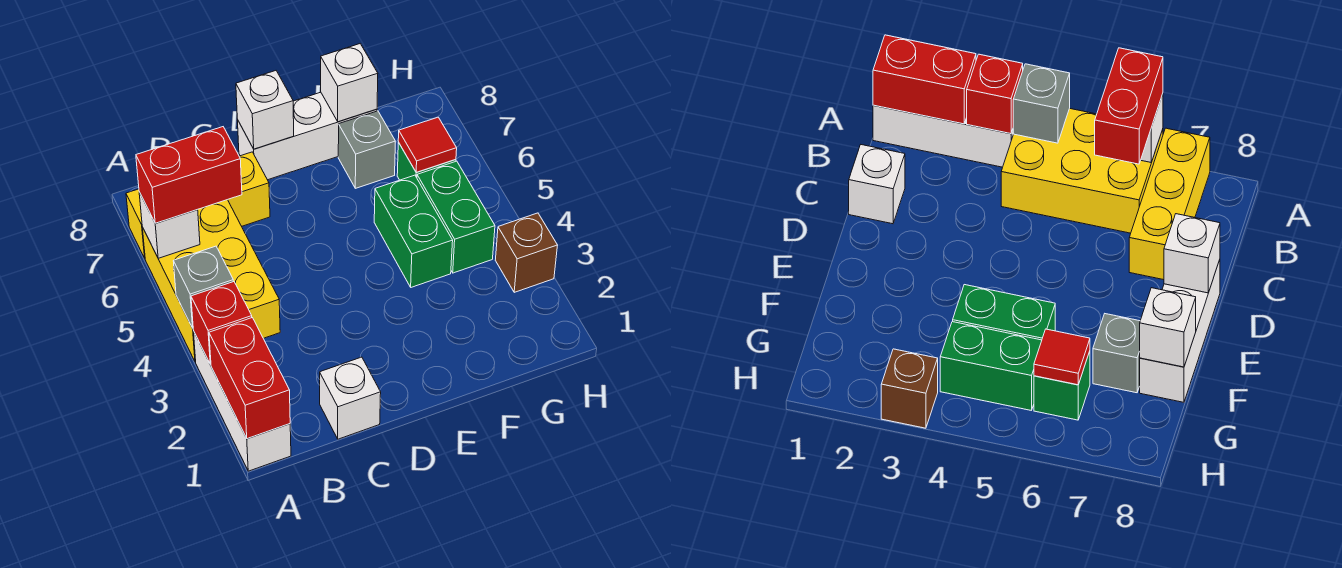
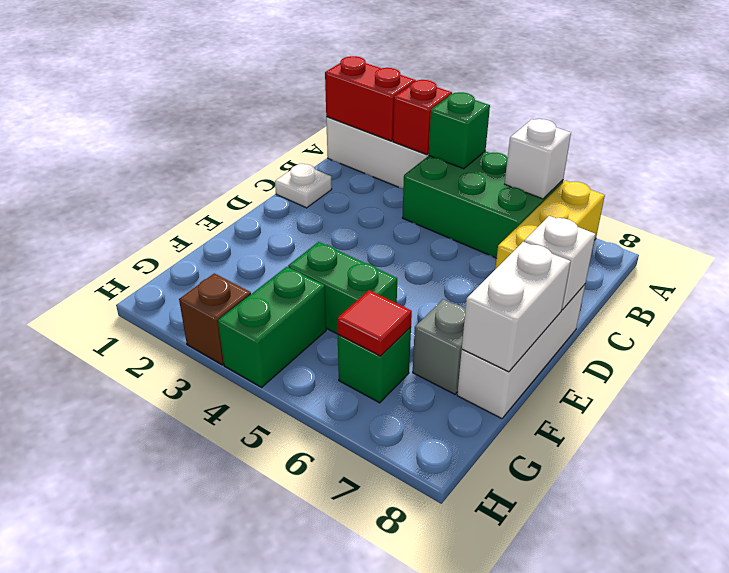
yellow 2x3 brick [142,200,280,362] -> green 2x3 brick [402,151,563,258]
grey 1x1 brick [173,246,233,328] -> green 1x1 brick [429,92,490,169]
red 1x2 brick [136,127,242,223] -> none
white 1x1 brick [320,357,381,439] -> white 1x1 plate [275,163,332,208]
white 1x1 brick [321,44,378,122] -> white 1x2 brick [462,242,571,372]
green 1x2 brick [417,161,495,273] -> green 1x2 brick turned to [218,267,326,387]

